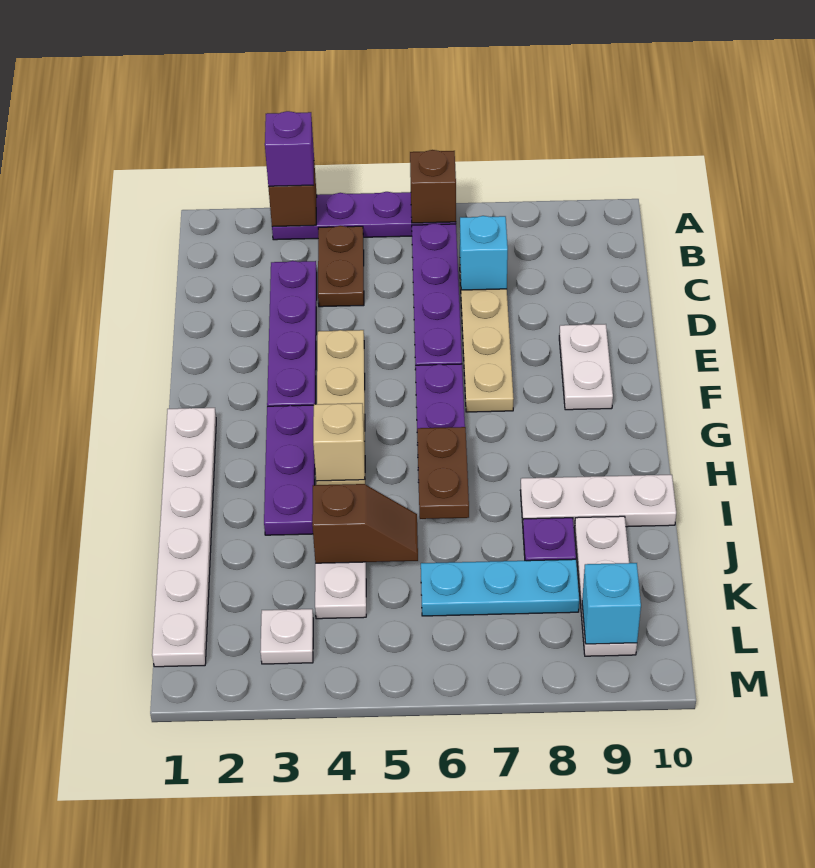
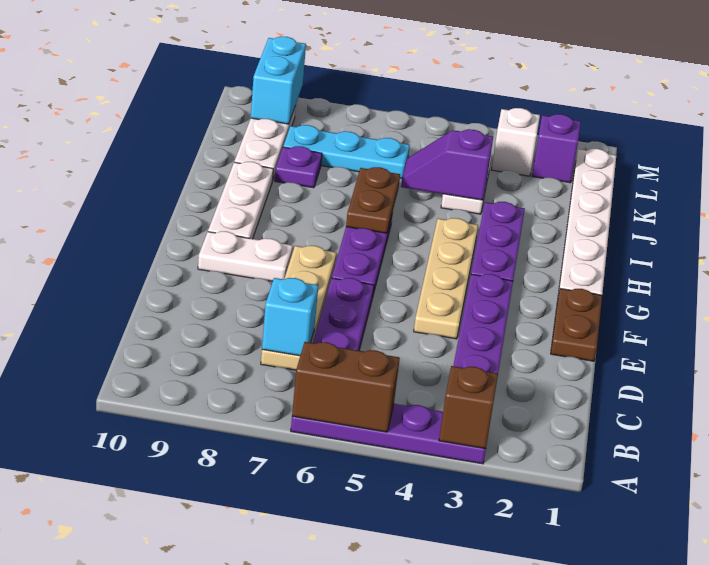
purple 1x1 brick [265,111,314,186] -> purple 1x1 brick moved to [532,114,581,183]
brown 1x1 brick [410,150,456,223] -> brown 1x2 brick [292,342,400,432]
brown 1x2 plate [318,226,364,307] -> brown 1x2 plate moved to [551,289,602,361]
white 1x2 plate [559,324,613,410] -> white 1x2 plate turned to [198,231,293,281]
tan 1x1 brick [313,403,365,481] -> none
white 1x3 plate [520,475,676,528] -> white 1x3 plate turned to [208,162,273,239]
brown 1x2 slope [312,484,418,563] -> purple 1x2 slope [401,129,493,200]
white 1x1 plate [260,609,313,664] -> white 1x1 brick [491,108,540,176]
cyan 1x1 brick [582,563,641,644] -> cyan 1x2 brick [251,36,306,124]

